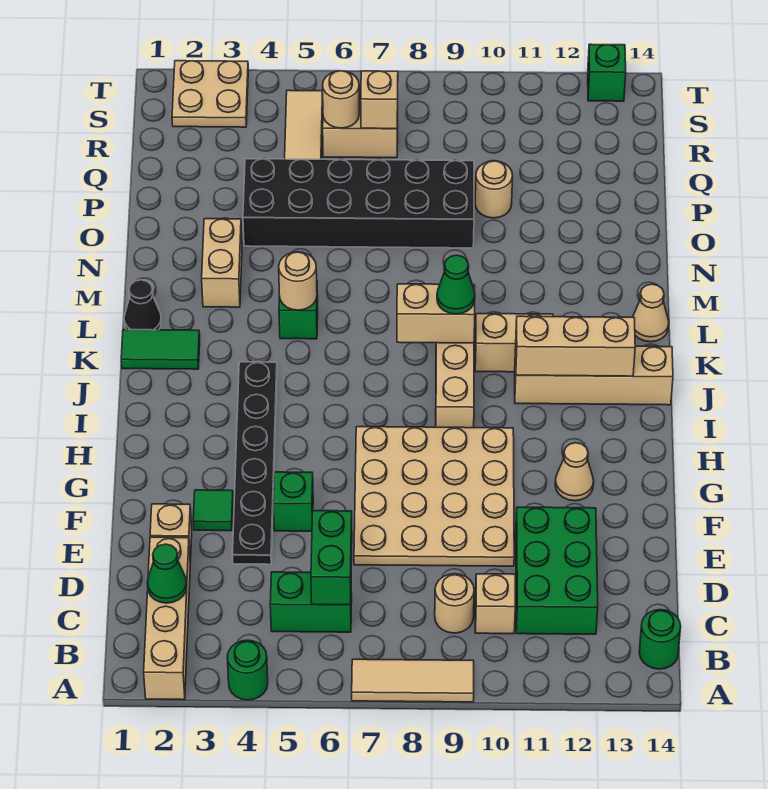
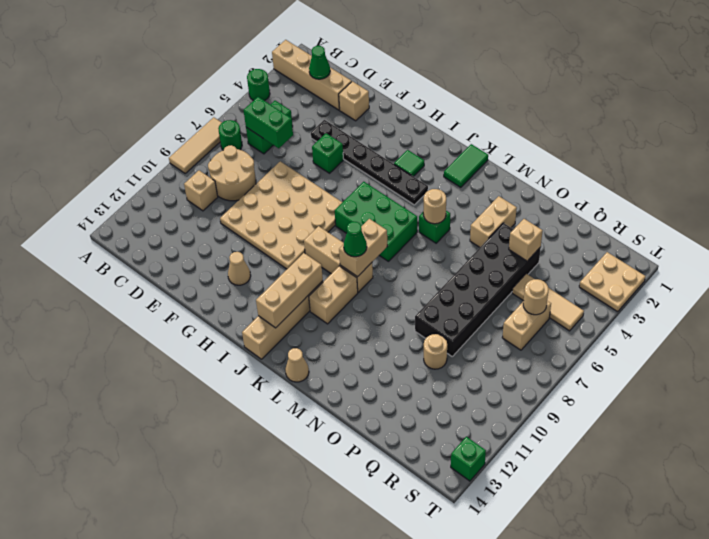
green 1x1 round brick [639,610,681,669] -> green 1x1 round brick moved to [218,120,242,150]
tan 1x1 round brick [435,574,474,633] -> tan 2x2 round brick [208,145,256,201]
green 2x3 brick [516,507,598,634] -> green 2x3 brick moved to [335,182,417,261]
green 1x1 tile [193,490,233,531] -> green 1x1 tile moved to [394,150,424,177]
black 1x1 cone [124,280,161,330] -> none
tan 1x2 brick [202,219,242,307] -> tan 1x2 brick turned to [470,196,517,247]
tan 1x1 brick [361,71,398,129] -> tan 1x1 brick moved to [509,219,543,261]

